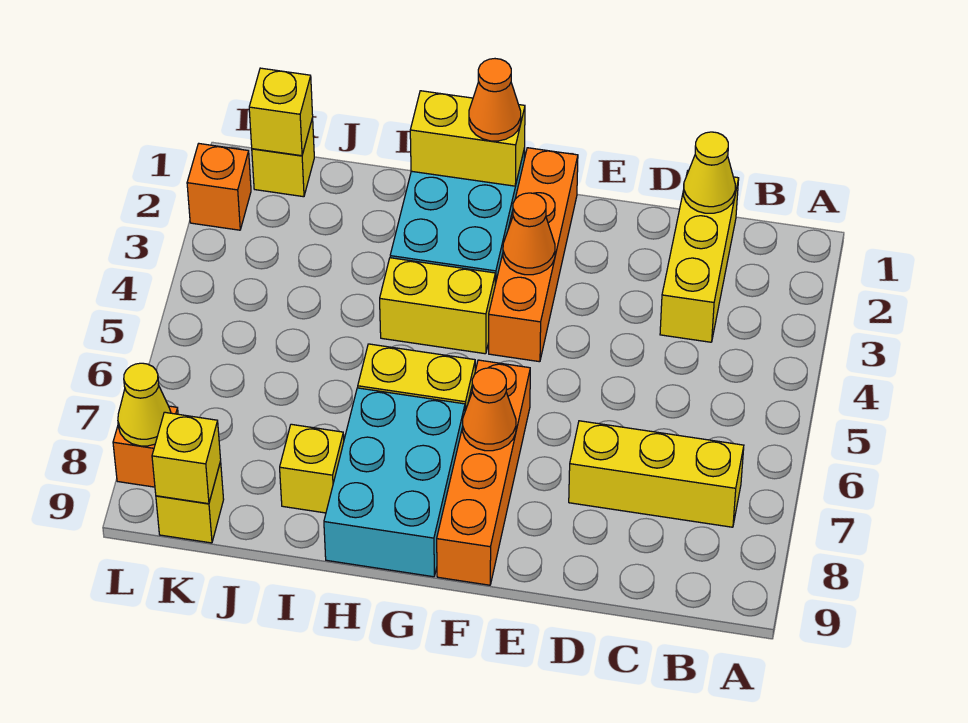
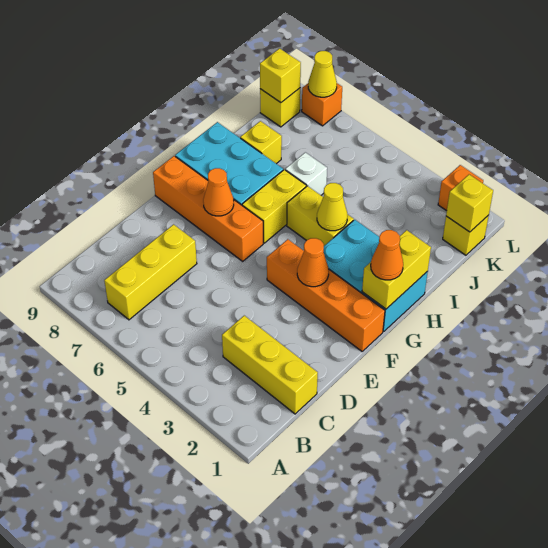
yellow 1x1 cone [684,132,735,213] -> yellow 1x1 cone moved to [317,183,348,231]
yellow 1x2 brick [380,258,495,354] -> yellow 1x2 brick turned to [287,186,354,246]
none -> white 1x1 brick [285,152,327,195]

